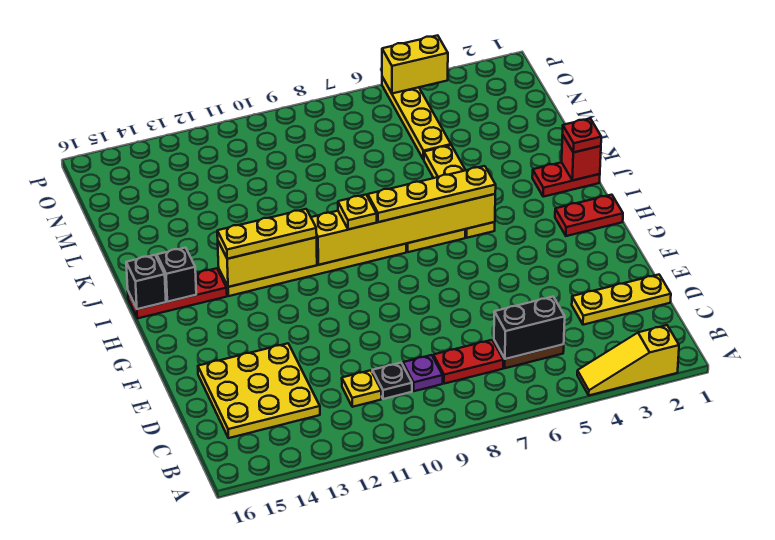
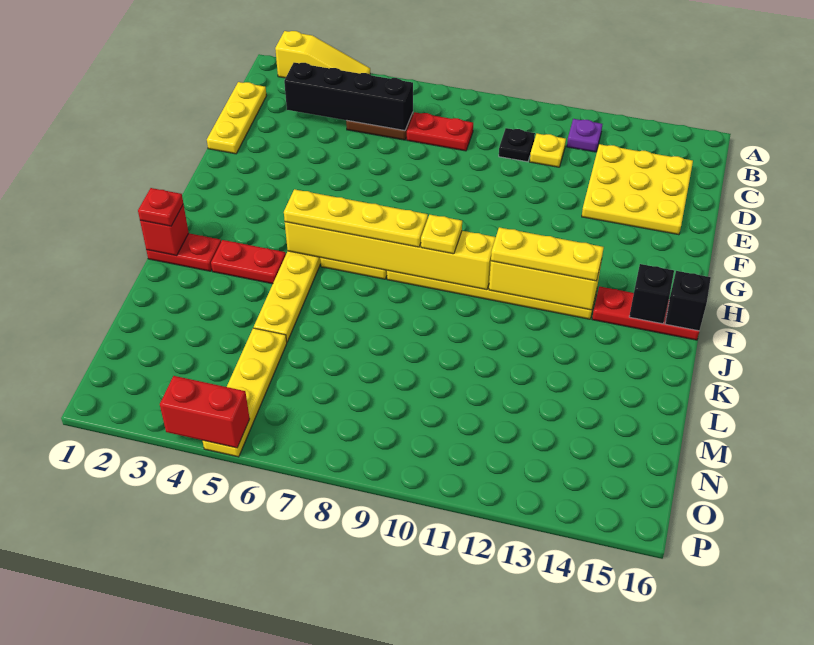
black 1x2 brick [494,297,565,359] -> black 1x4 brick [284,63,413,131]
purple 1x1 plate [403,355,443,391] -> purple 1x1 plate moved to [567,119,602,152]
yellow 1x3 plate [572,275,671,325] -> yellow 1x3 plate turned to [207,82,266,154]
red 1x2 plate [555,195,623,236] -> red 1x2 plate moved to [211,240,286,284]
yellow 1x2 brick [382,35,448,94] -> red 1x2 brick [160,376,250,448]

